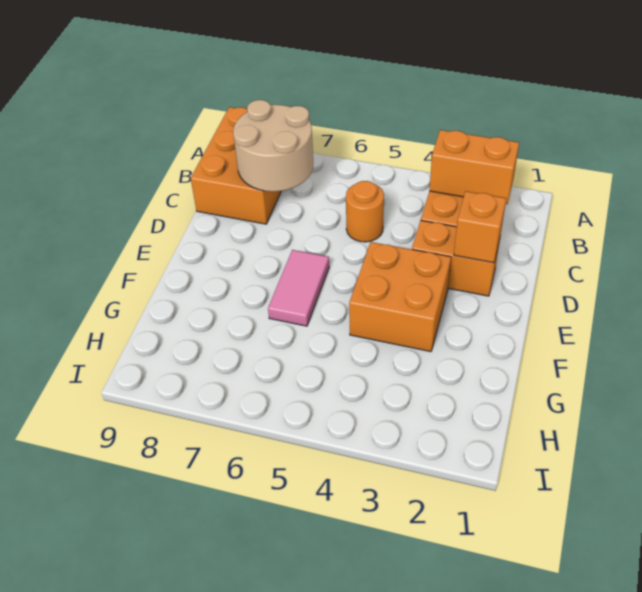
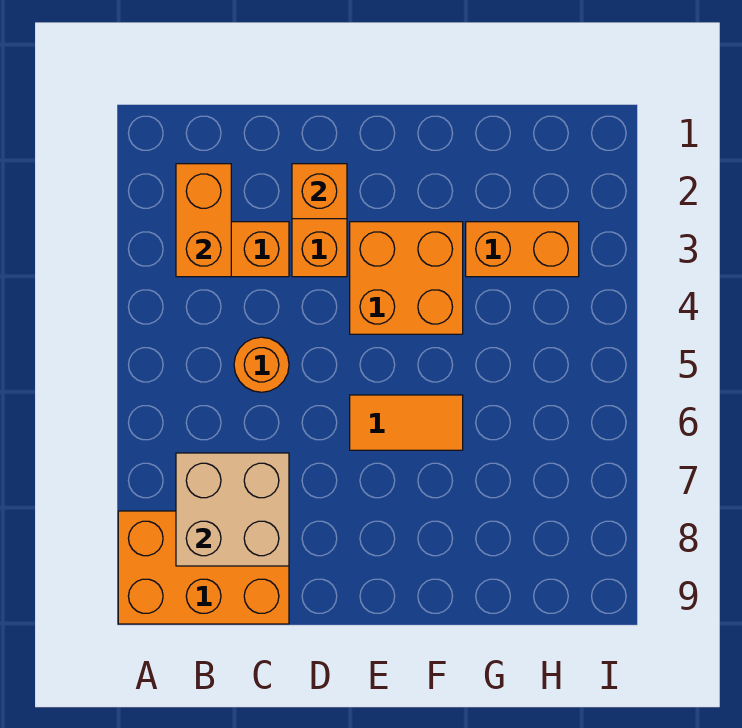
tan 2x2 round brick [233,100,313,192] -> tan 2x2 brick [176,453,289,566]
pink 1x2 tile [268,250,329,326] -> orange 1x2 tile [350,395,463,450]
none -> orange 1x2 brick [466,222,579,277]

